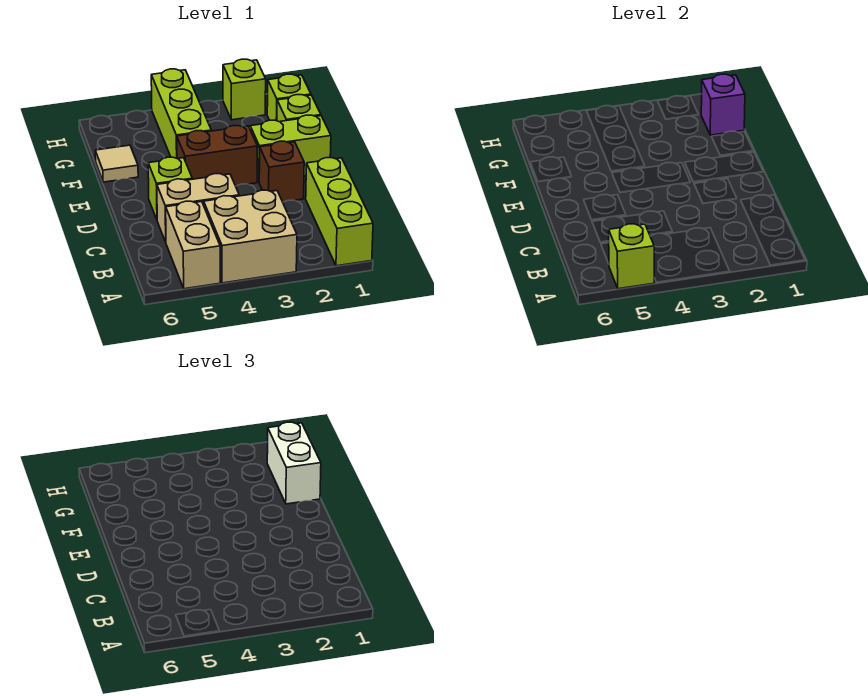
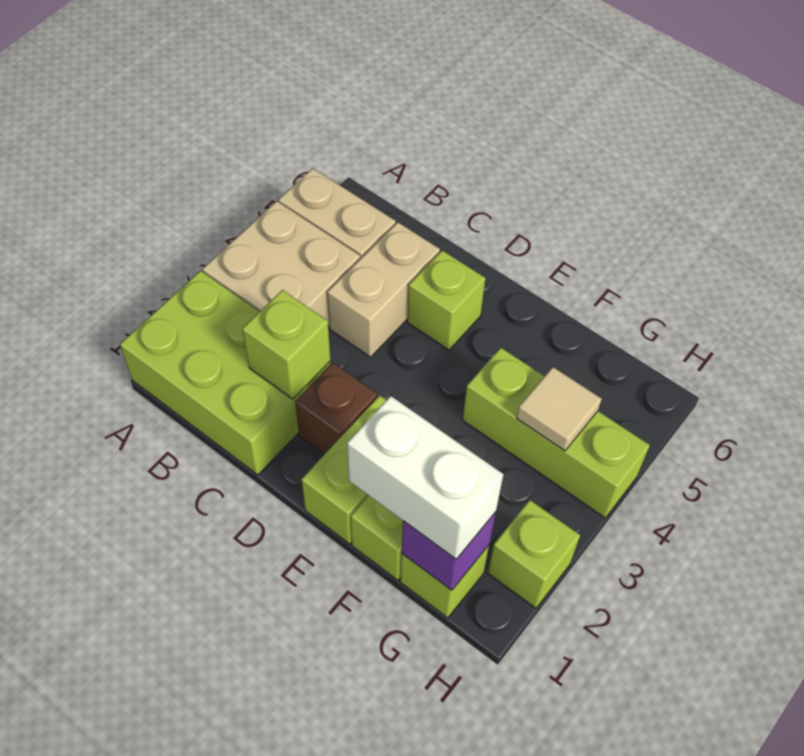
lime 1x3 brick [306,158,373,266] -> lime 2x3 brick [120,271,331,475]
lime 1x1 brick [609,224,654,289] -> lime 1x1 brick moved to [242,290,330,399]
brown 1x2 brick [177,126,258,186] -> none
tan 1x1 tile [95,145,138,182] -> tan 1x1 tile moved to [517,367,602,451]

